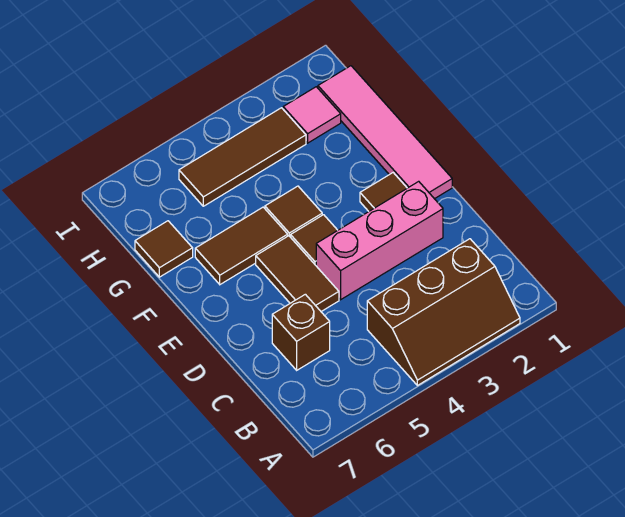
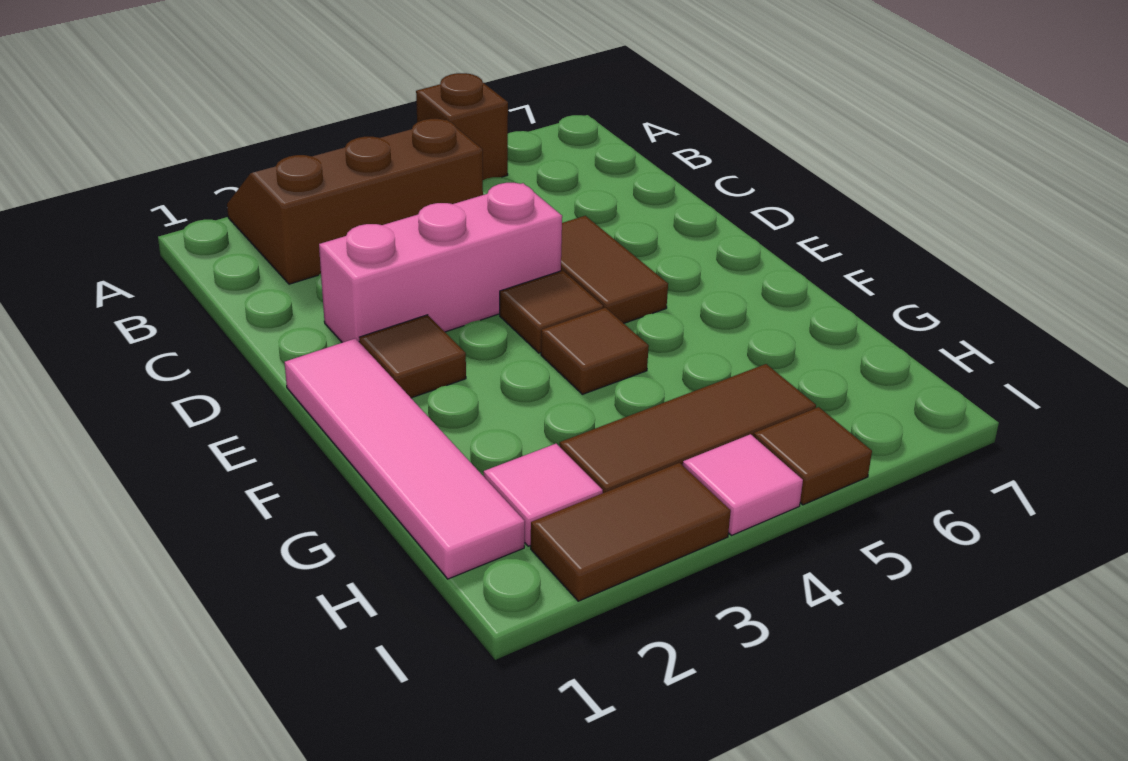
brown 1x1 brick [272,294,330,370] -> brown 1x1 brick moved to [416,73,508,180]
brown 1x2 tile [195,207,288,284] -> brown 1x2 tile moved to [531,463,731,601]
brown 1x1 tile [135,221,193,277] -> brown 1x1 tile moved to [754,407,872,505]
none -> pink 1x1 tile [683,434,803,536]

